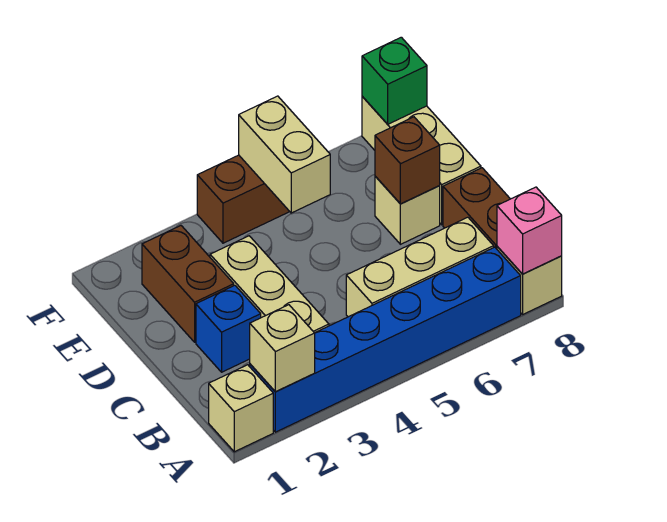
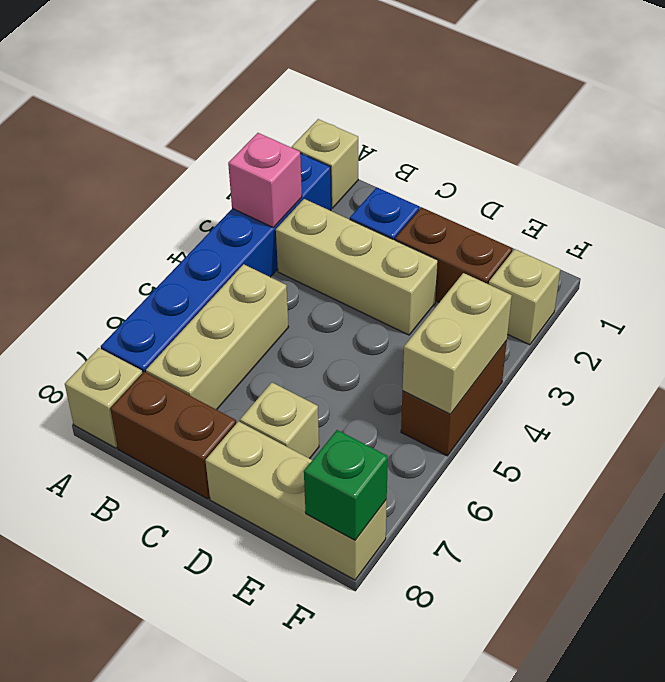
tan 1x1 brick [250,305,315,392] -> tan 1x1 brick moved to [489,249,560,345]
pink 1x1 brick [497,187,562,274] -> pink 1x1 brick moved to [228,133,302,228]
brown 1x1 brick [375,117,440,204] -> none
tan 1x2 brick [239,96,330,213] -> tan 1x2 brick turned to [403,273,512,414]

